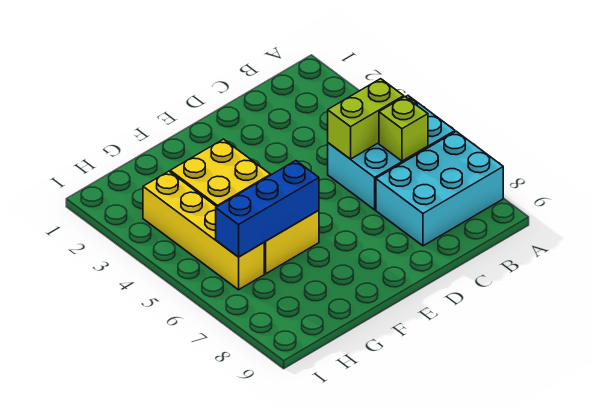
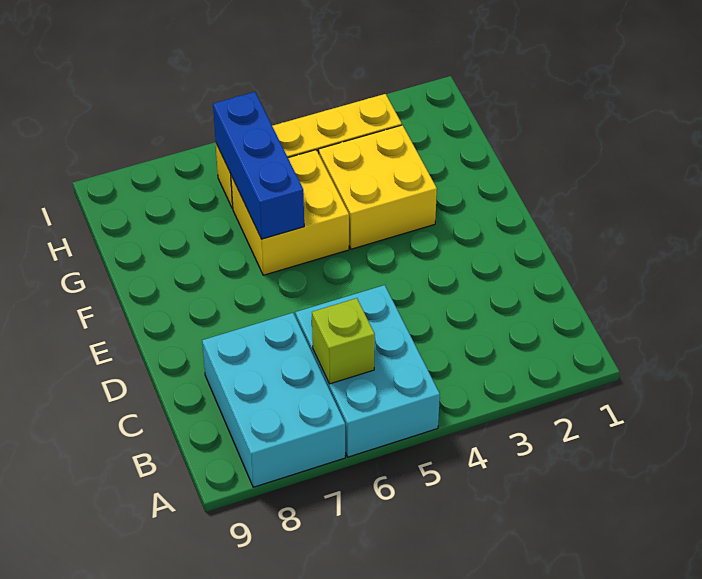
lime 1x2 brick [328,79,404,159] -> none

